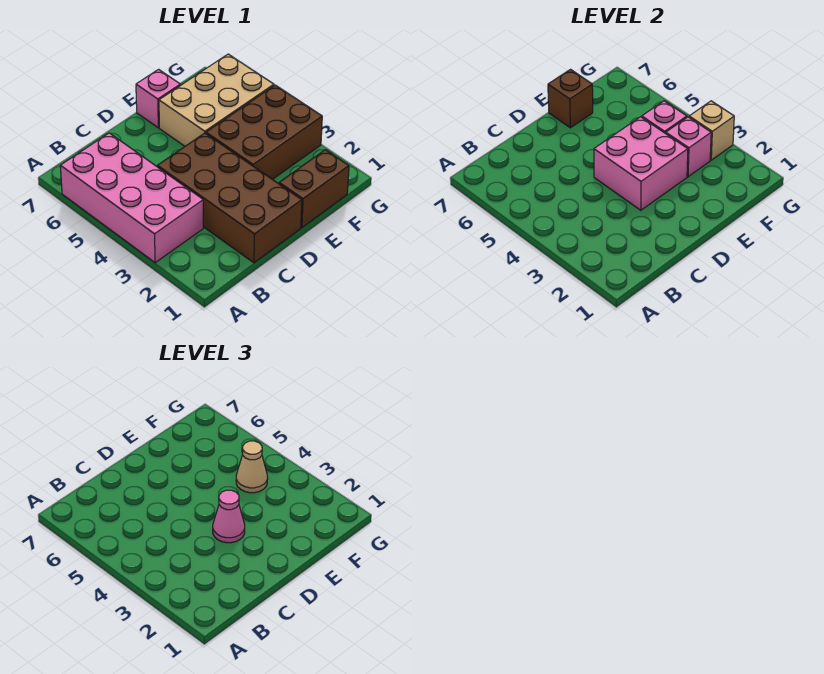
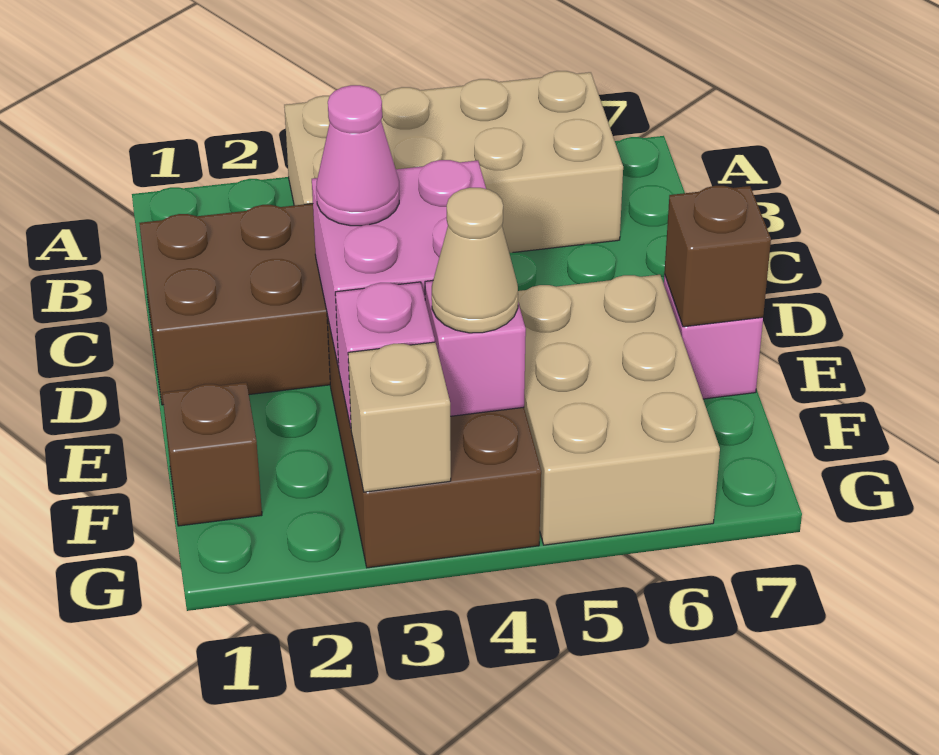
pink 2x4 brick [60,133,203,263] -> tan 2x4 brick [284,71,623,253]
brown 1x2 brick [279,150,349,228] -> brown 1x1 brick [162,382,262,526]

